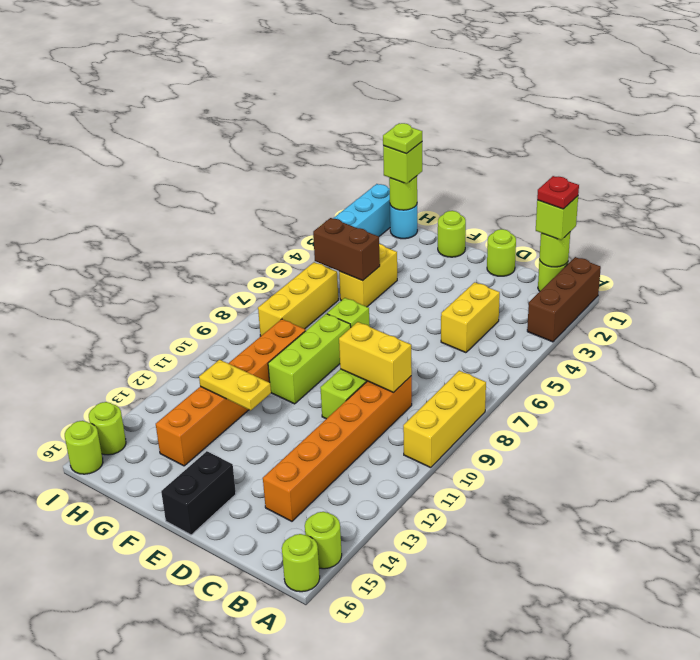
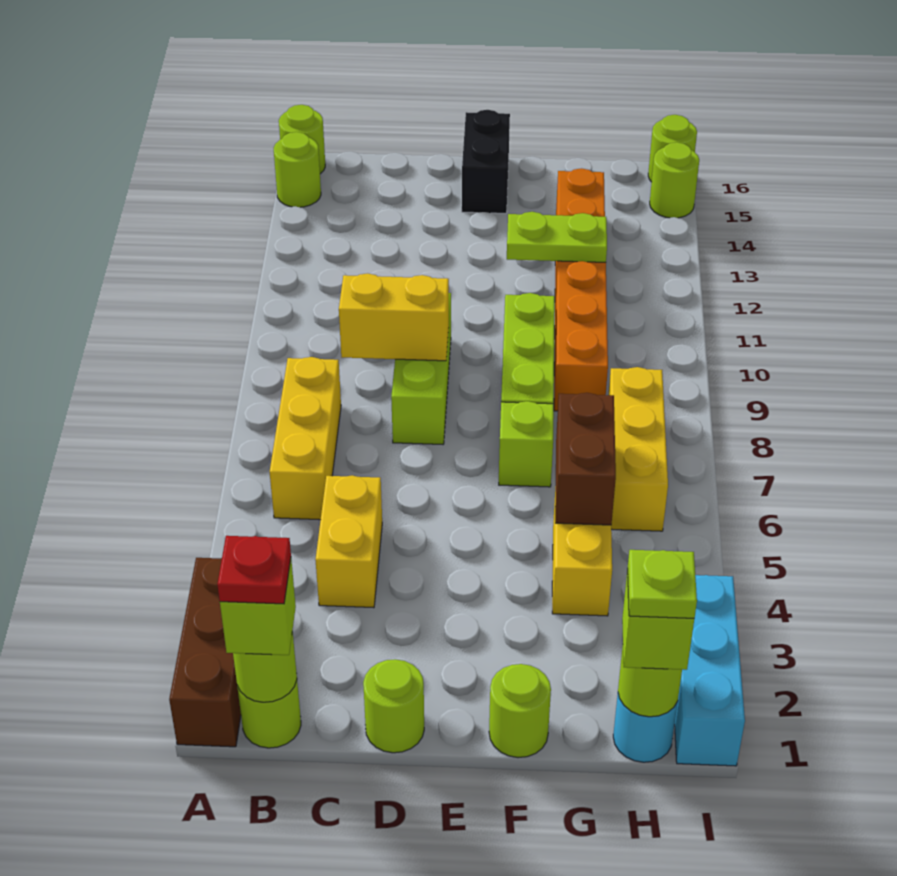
yellow 1x3 brick [403,371,486,468] -> yellow 1x3 brick moved to [270,357,341,520]
orange 1x6 brick [263,376,412,521] -> none
yellow 1x2 plate [199,360,271,410] -> lime 1x2 plate [507,212,607,262]
brown 1x2 brick [313,218,380,281] -> brown 1x2 brick turned to [555,393,616,525]

